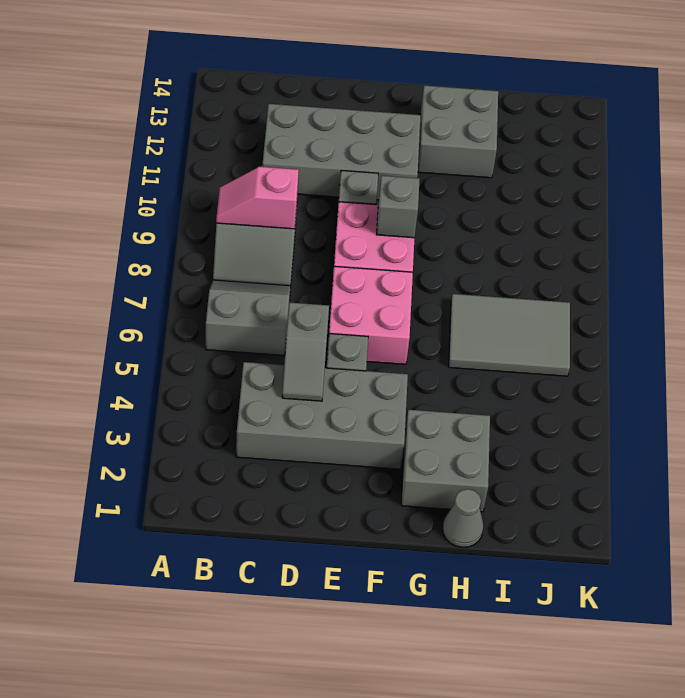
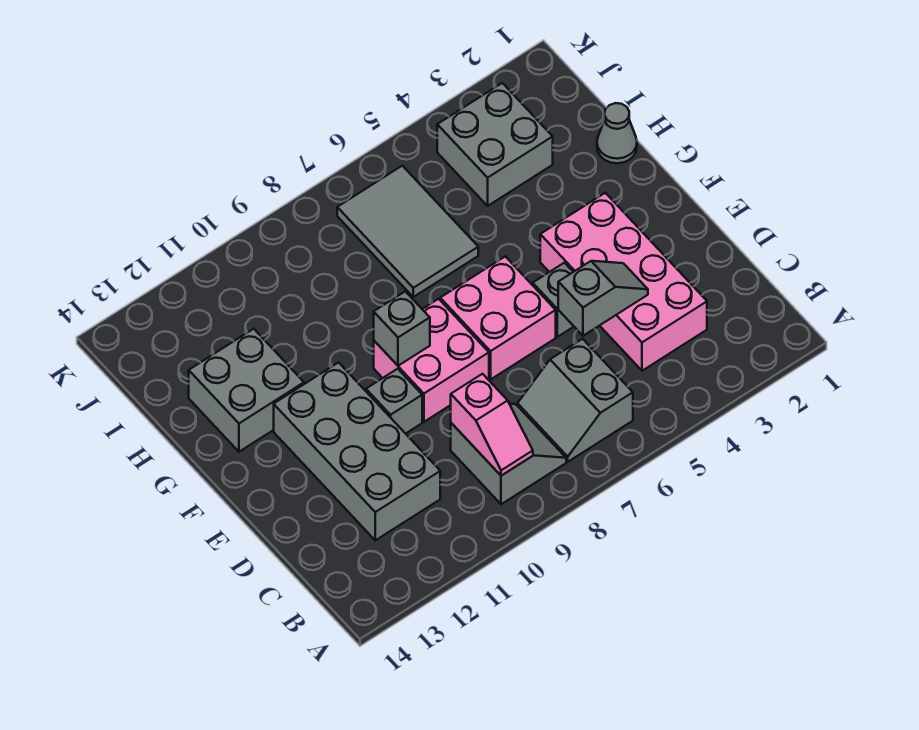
grey 2x4 brick [236,362,408,469] -> pink 2x4 brick [540,193,707,371]
grey 2x2 brick [401,410,490,512] -> grey 2x2 brick moved to [437,83,553,206]

